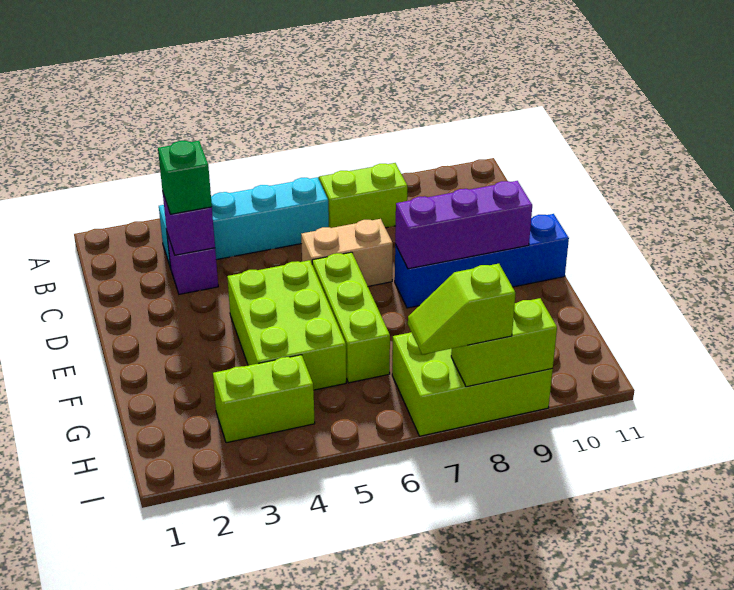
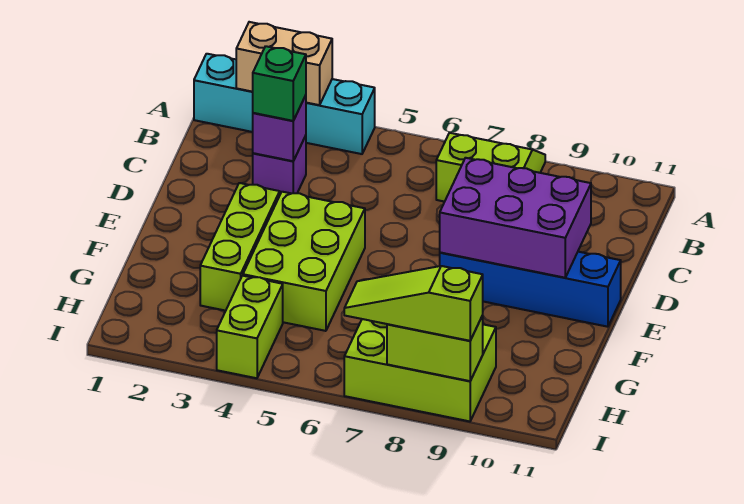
cyan 1x4 brick [159,177,329,268] -> cyan 1x4 brick moved to [194,54,375,154]
tan 1x2 brick [301,219,393,286] -> tan 1x2 brick moved to [236,22,332,105]
lime 1x3 brick [312,252,390,383] -> lime 1x3 brick moved to [200,183,280,311]
purple 1x3 brick [395,181,532,269] -> purple 2x3 brick [440,158,591,278]
lime 1x2 brick [213,355,315,443] -> lime 1x2 brick turned to [217,276,283,378]
lime 1x2 slope [408,264,516,355] -> lime 1x3 slope [344,266,483,341]

